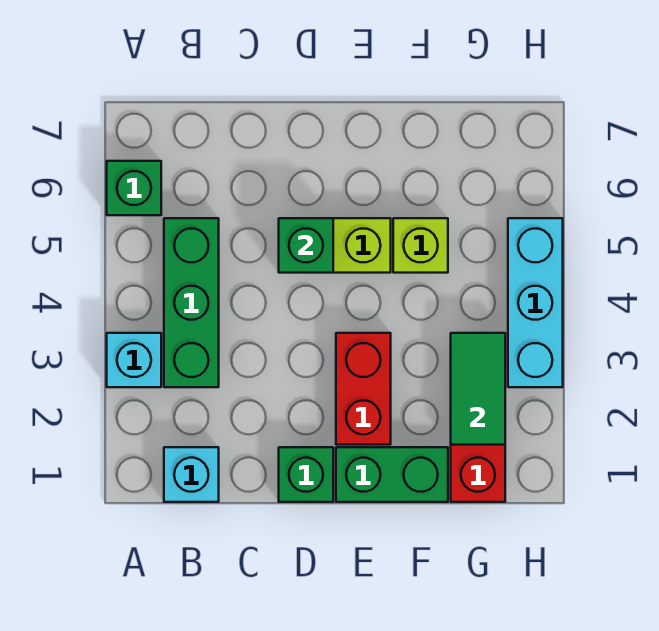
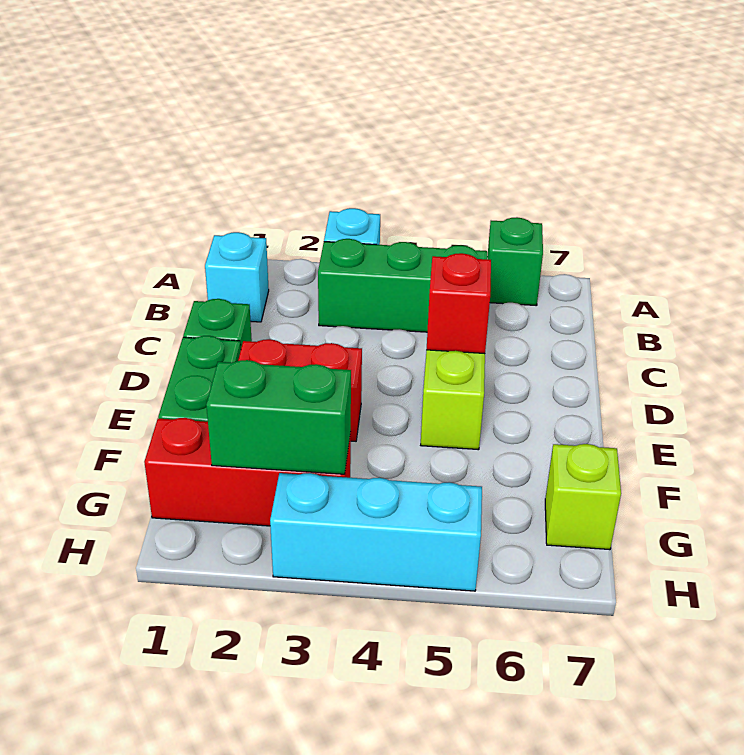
green 1x1 brick [279,218,333,273] -> red 1x1 brick [427,253,491,354]
lime 1x1 brick [393,218,448,273] -> lime 1x1 brick moved to [545,444,621,550]
green 1x2 tile [451,333,505,445] -> green 1x2 brick [206,360,351,474]

